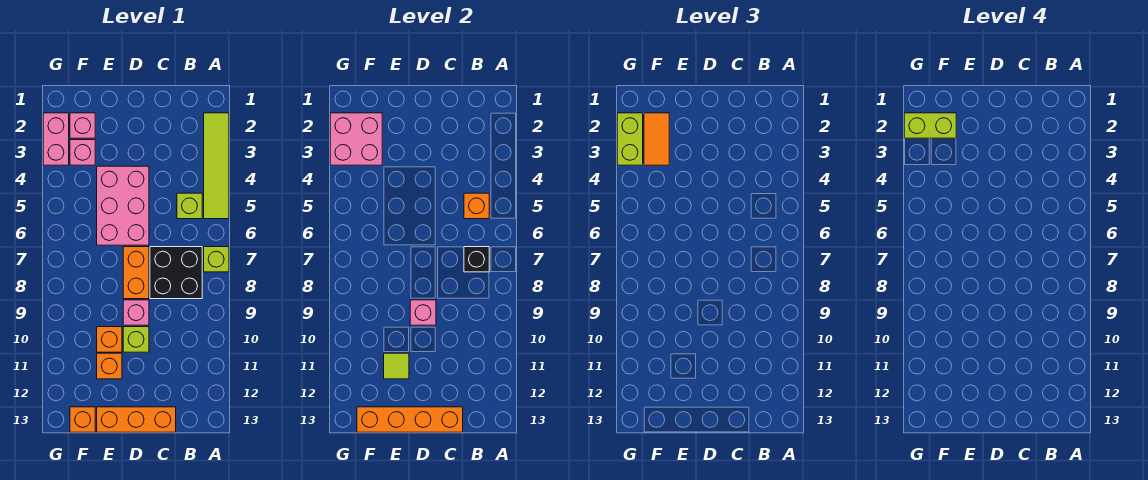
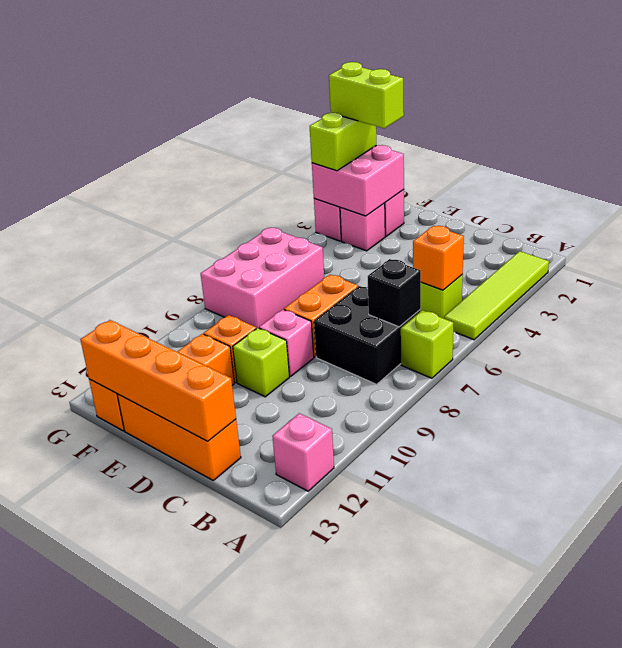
pink 2x3 brick [97,166,149,245] -> pink 2x3 brick moved to [201,228,324,329]
pink 1x1 brick [410,300,436,325] -> pink 1x1 brick moved to [272,413,334,491]
lime 1x1 tile [384,353,409,379] -> none
orange 1x2 tile [644,113,669,165] -> none

